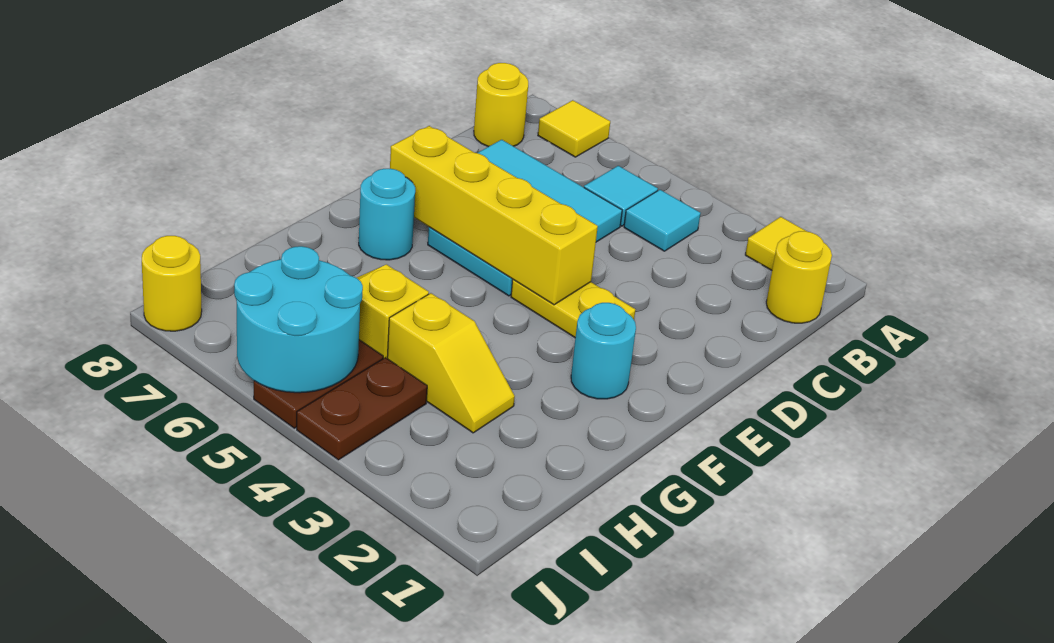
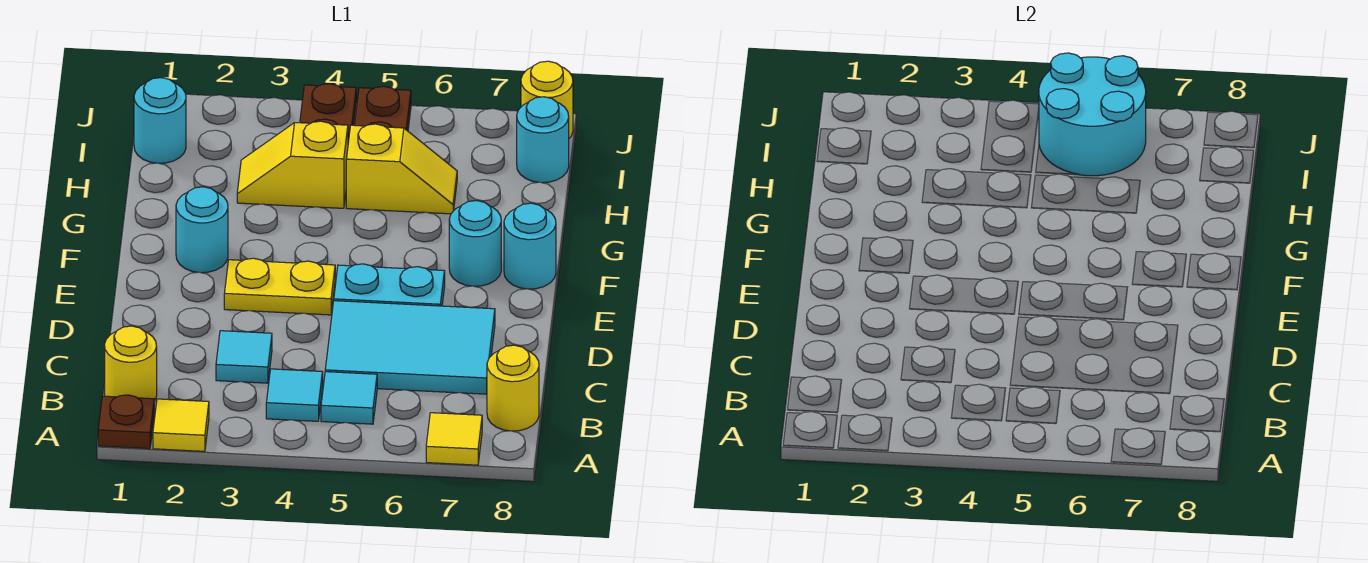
none -> brown 1x1 plate [98,395,154,449]
none -> cyan 1x1 tile [216,331,272,383]
yellow 1x4 brick [390,126,598,305] -> none
none -> cyan 1x1 round brick [504,203,556,289]
none -> cyan 1x1 round brick [134,78,186,163]
none -> cyan 1x1 round brick [517,97,569,183]

